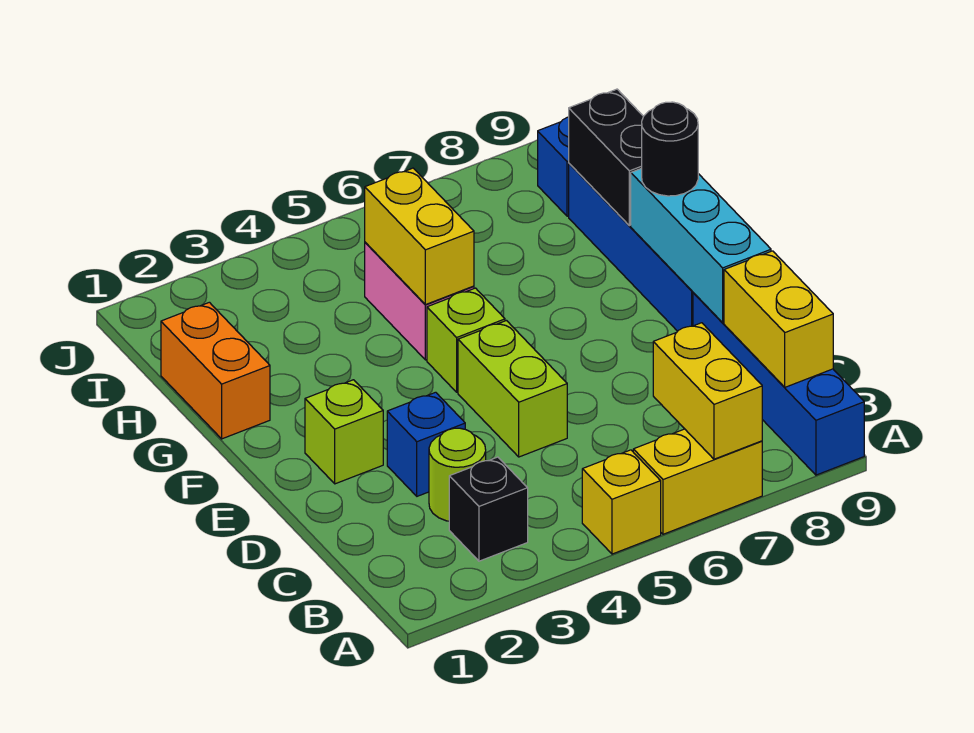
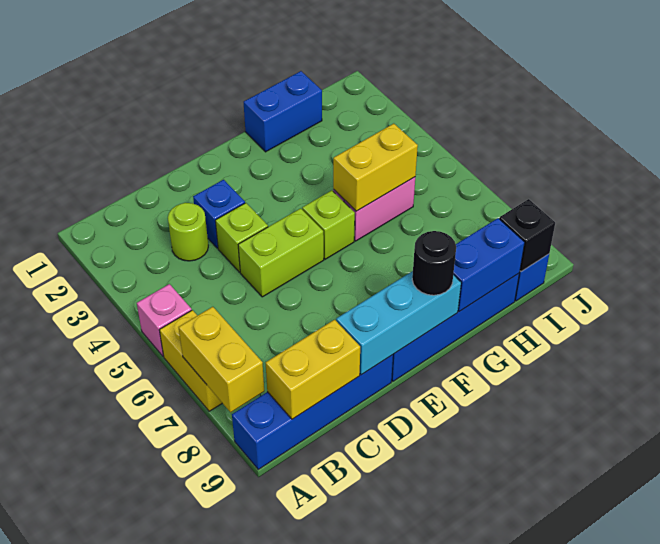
yellow 1x1 brick [582,450,661,554] -> pink 1x1 brick [137,284,192,356]
yellow 1x2 brick [653,323,762,459] -> yellow 1x2 brick turned to [179,307,264,412]
black 1x1 brick [449,457,528,561] -> black 1x1 brick moved to [499,199,555,272]
lime 1x1 brick [305,380,383,484] -> lime 1x1 brick moved to [215,203,268,272]
orange 1x2 brick [161,302,270,439] -> blue 1x2 brick [244,71,322,152]
black 1x2 brick [569,89,644,226] -> blue 1x2 brick [453,218,525,311]

